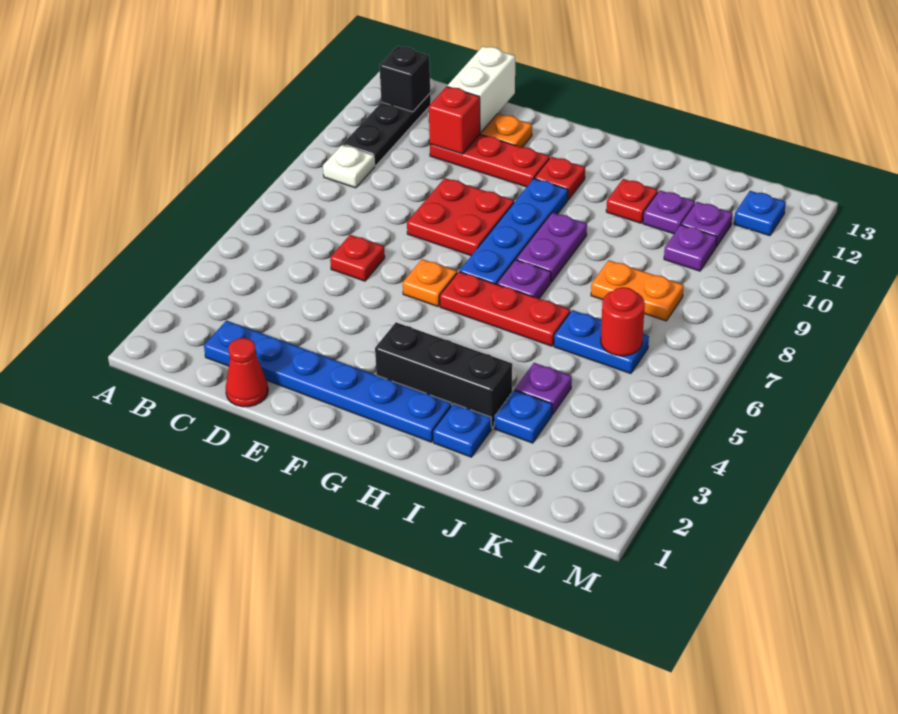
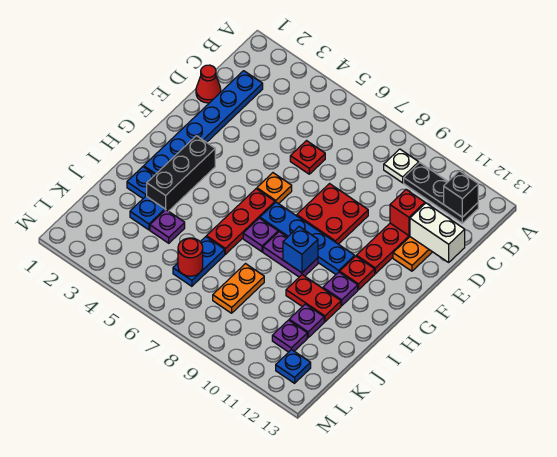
none -> blue 1x1 brick [283,227,318,273]
red 1x1 plate [606,179,658,223] -> red 1x2 plate [286,275,341,322]
purple 1x1 plate [664,225,717,271] -> purple 1x1 plate moved to [323,272,358,306]

